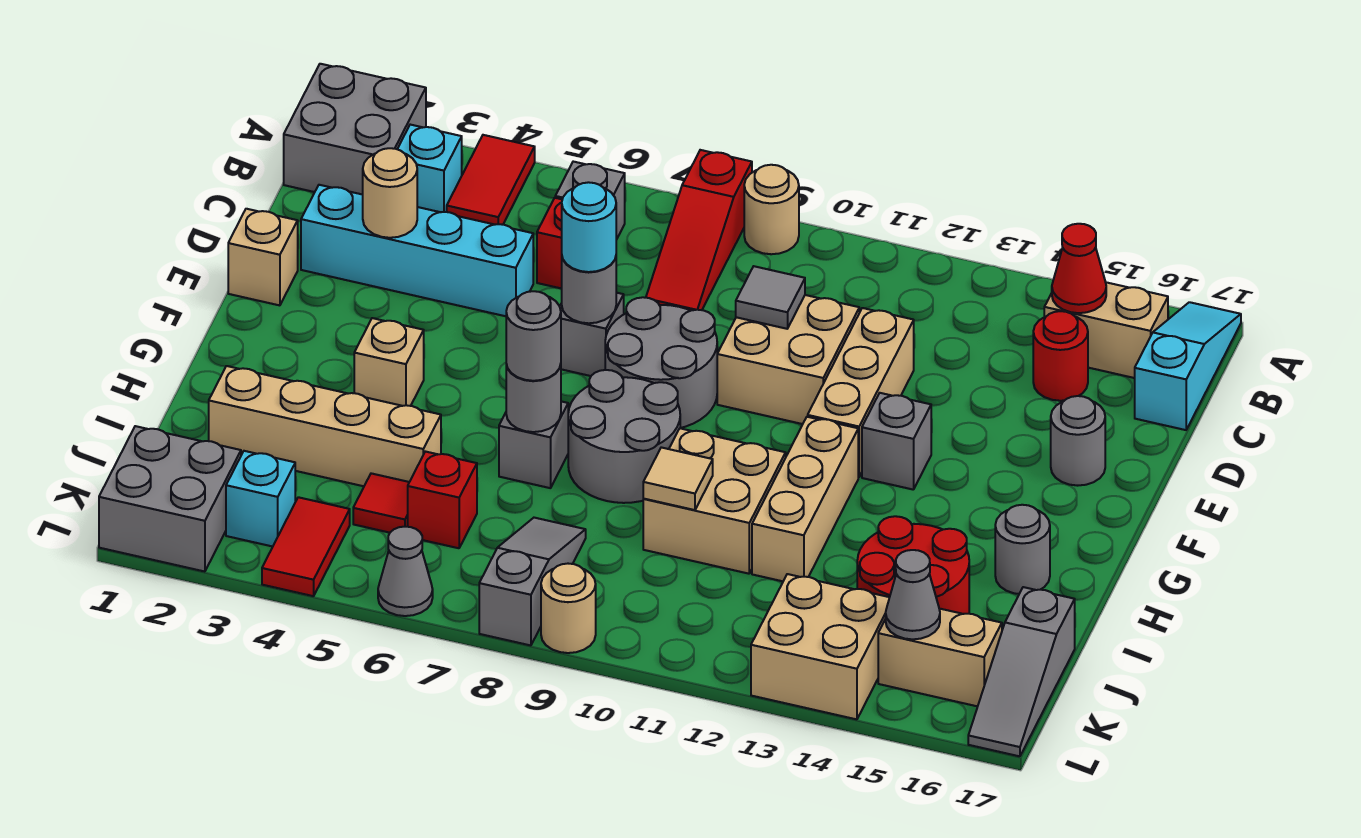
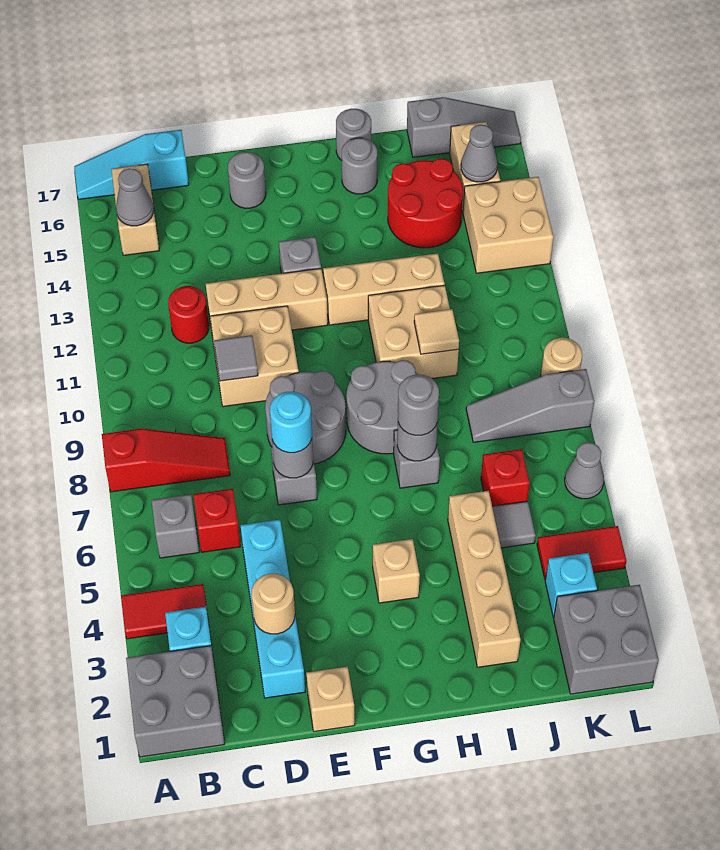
tan 1x1 round brick [744,165,799,254] -> none
red 1x1 cone [1052,224,1106,313] -> grey 1x1 cone [116,168,154,226]
red 1x1 round brick [1033,311,1088,401] -> red 1x1 round brick moved to [168,286,209,343]
none -> grey 1x1 round brick [336,109,371,161]
red 1x1 tile [353,473,409,533] -> grey 1x1 tile [492,501,536,548]

